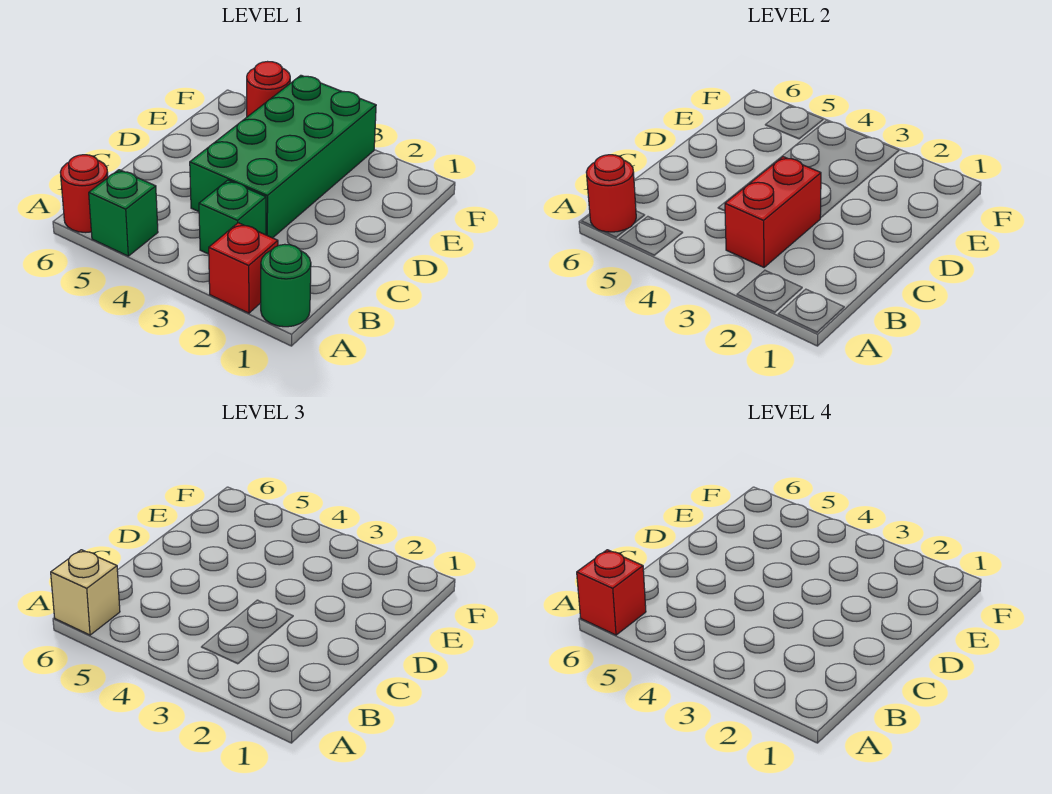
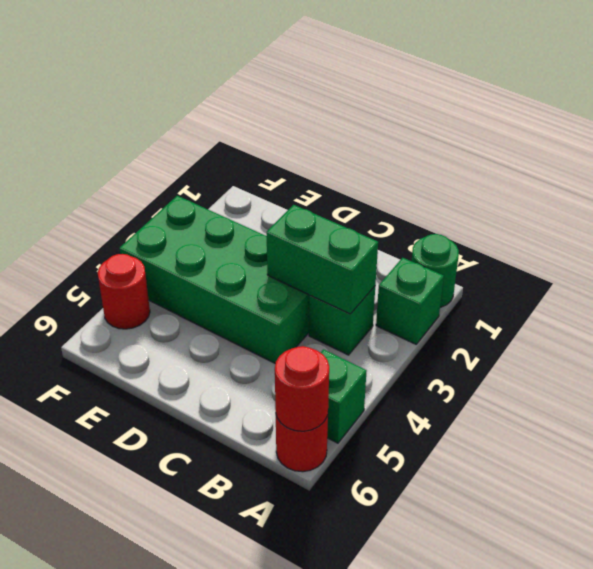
red 1x1 brick [209,223,278,313] -> green 1x1 brick [376,258,444,344]
tan 1x1 brick [51,550,120,635] -> none
red 1x1 brick [577,550,646,635] -> none
red 1x2 brick [725,157,821,267] -> green 1x2 brick [267,205,378,314]

